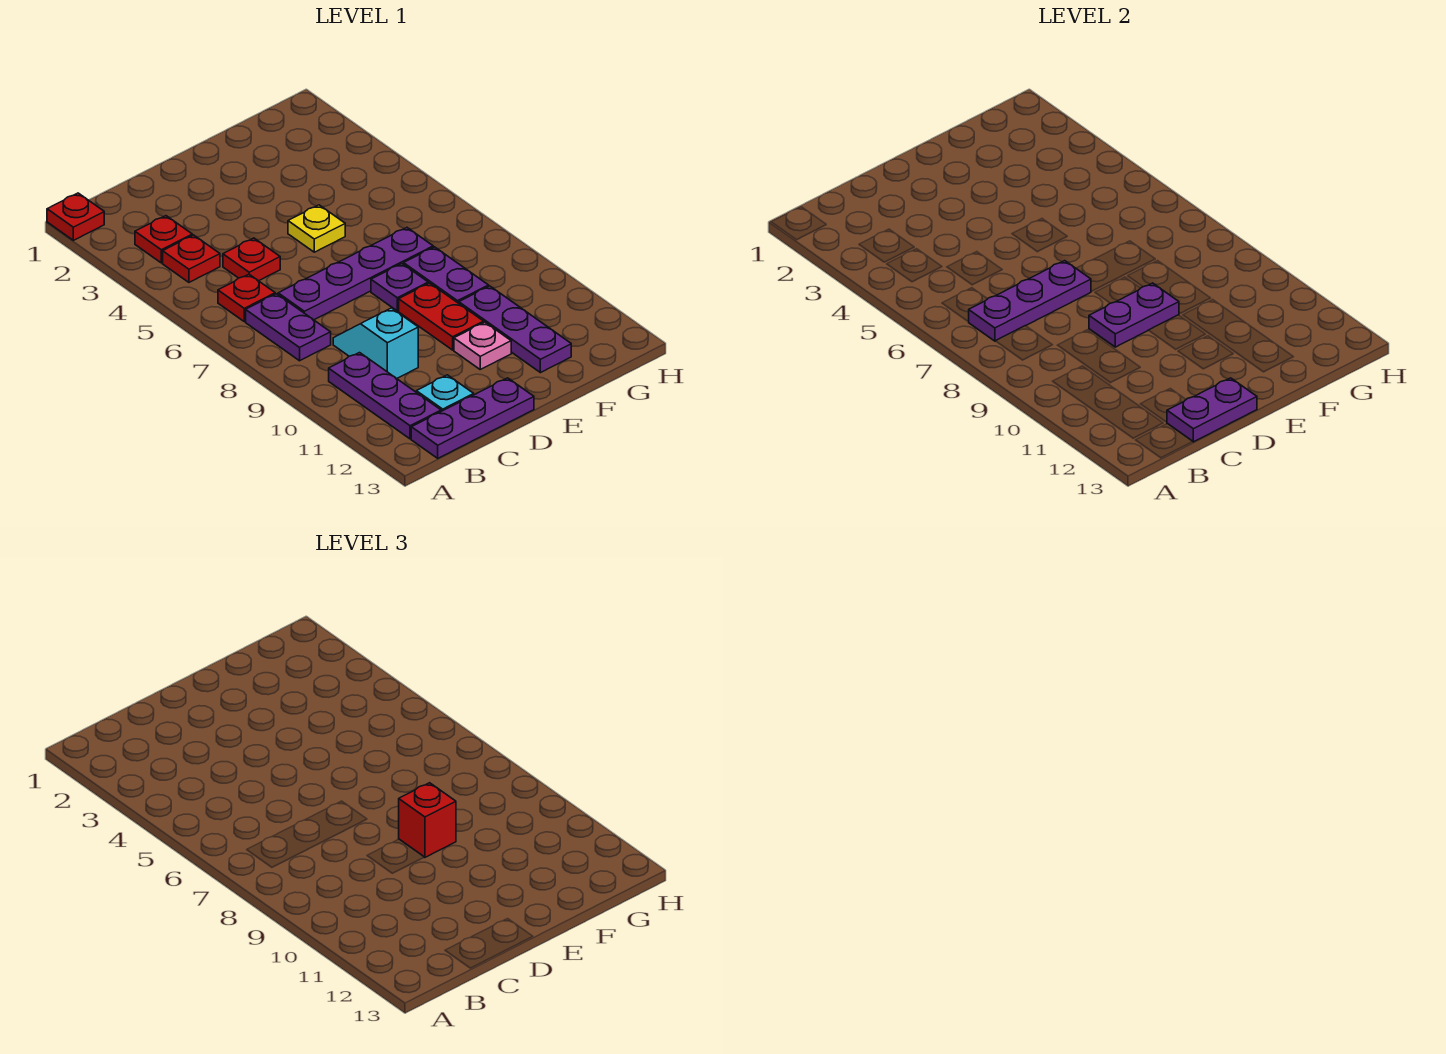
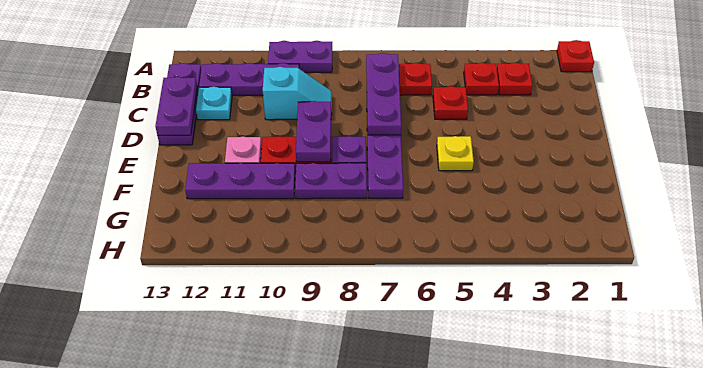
purple 1x2 plate [246,294,331,361] -> purple 1x2 plate moved to [268,41,332,72]
red 1x1 brick [399,783,456,857] -> none

